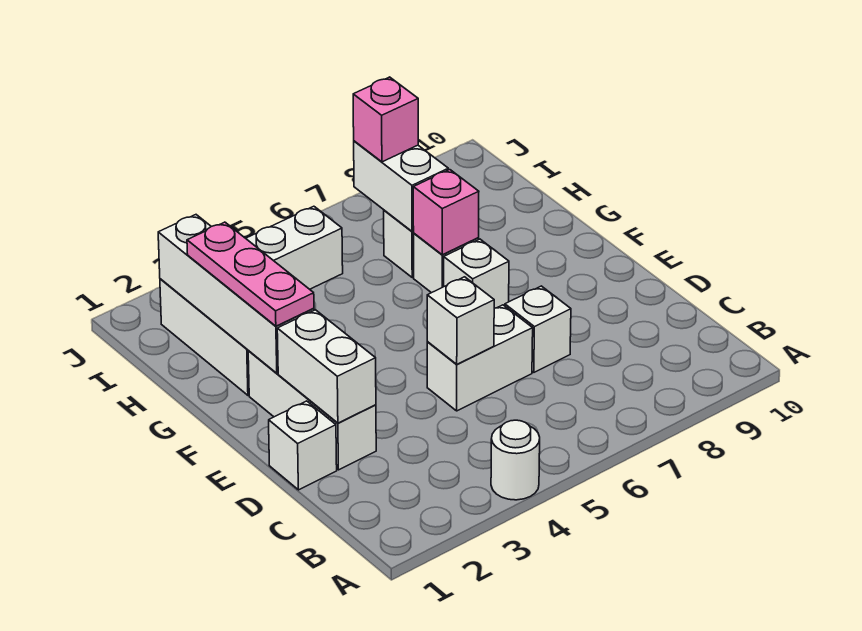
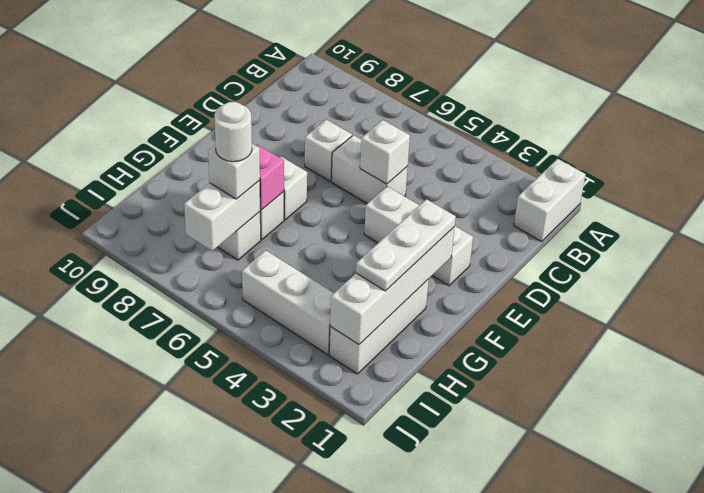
white 1x1 round brick [491,420,540,500] -> white 1x1 round brick moved to [214,102,252,162]
white 1x1 brick [269,401,337,490] -> white 1x1 brick moved to [208,144,260,199]
white 1x3 brick [248,351,376,470] -> white 1x3 brick turned to [364,187,473,286]
white 1x2 brick [277,310,376,423] -> white 1x2 brick moved to [514,159,586,241]
pink 1x3 plate [187,222,314,326] -> white 1x3 plate [356,199,456,291]
pink 1x1 brick [353,77,418,162] -> none

